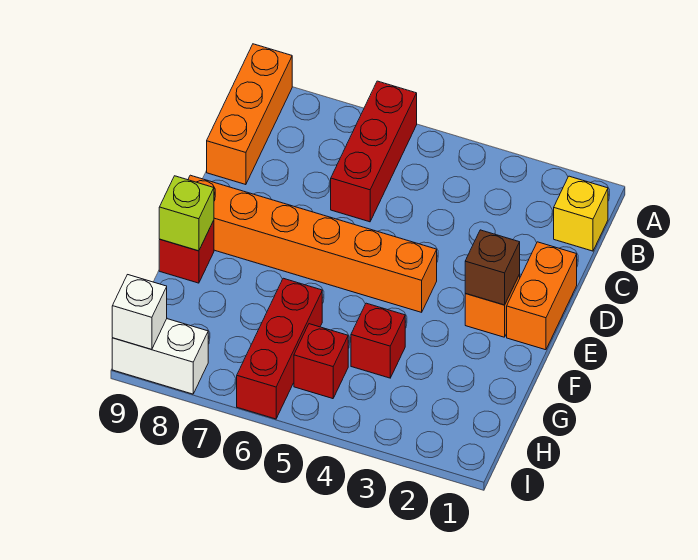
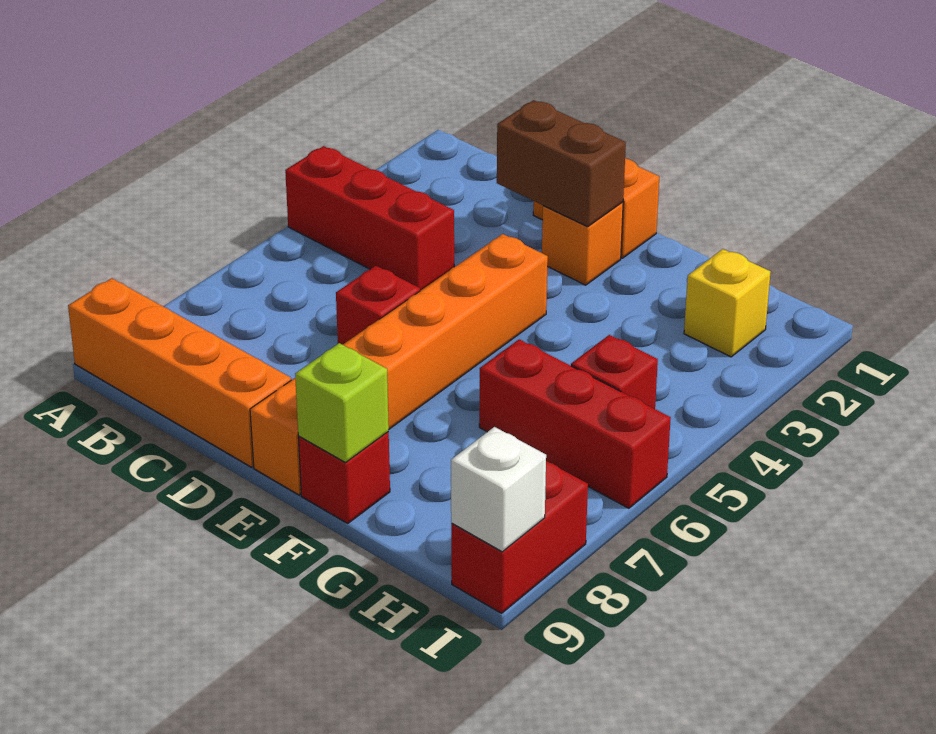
red 1x3 brick [331,81,417,222] -> red 1x3 brick moved to [285,146,454,291]
orange 1x3 brick [207,44,292,185] -> orange 1x4 brick [68,278,291,467]
yellow 1x1 brick [554,176,608,251] -> yellow 1x1 brick moved to [684,249,771,357]
brown 1x1 brick [465,230,520,305] -> brown 1x2 brick [497,100,626,227]
red 1x1 brick [351,303,405,378] -> red 1x1 brick moved to [336,266,420,345]
white 1x2 brick [112,319,208,394] -> red 1x2 brick [451,461,588,613]

